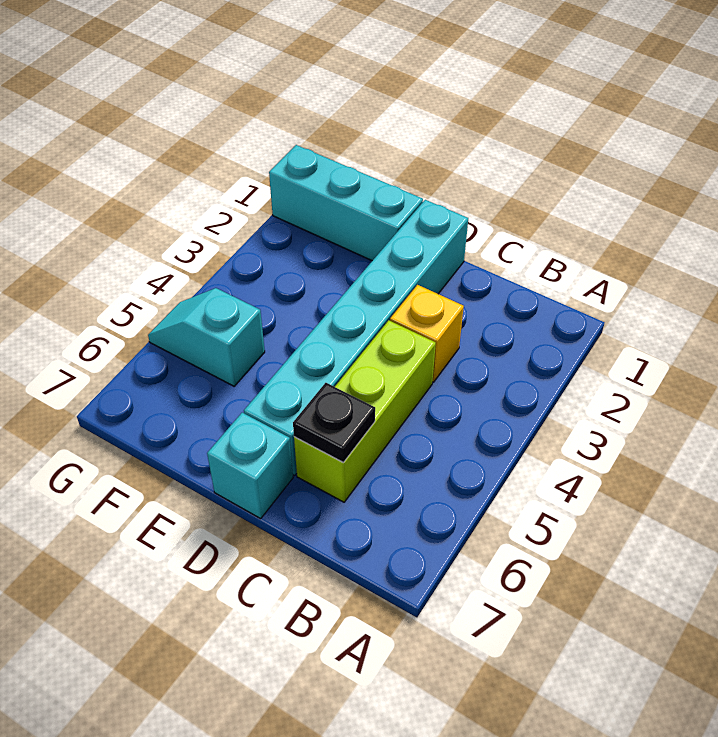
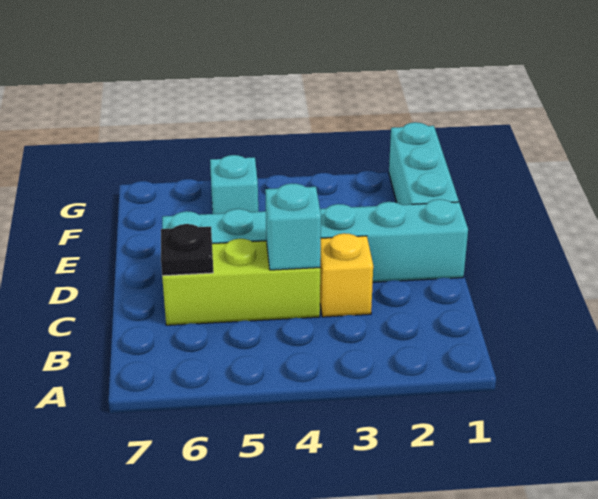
cyan 1x1 brick [207,413,293,519] -> cyan 1x1 brick moved to [265,183,321,270]

